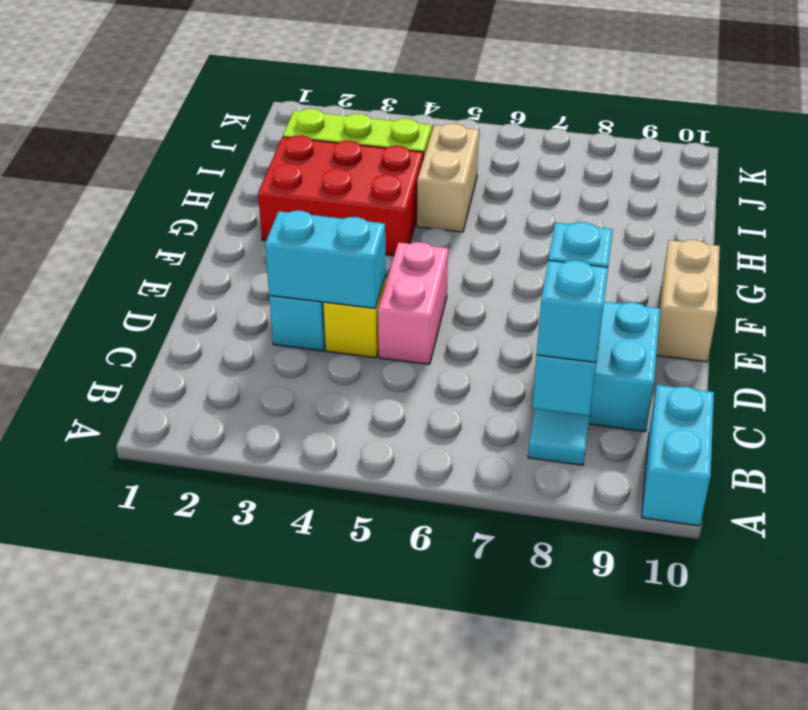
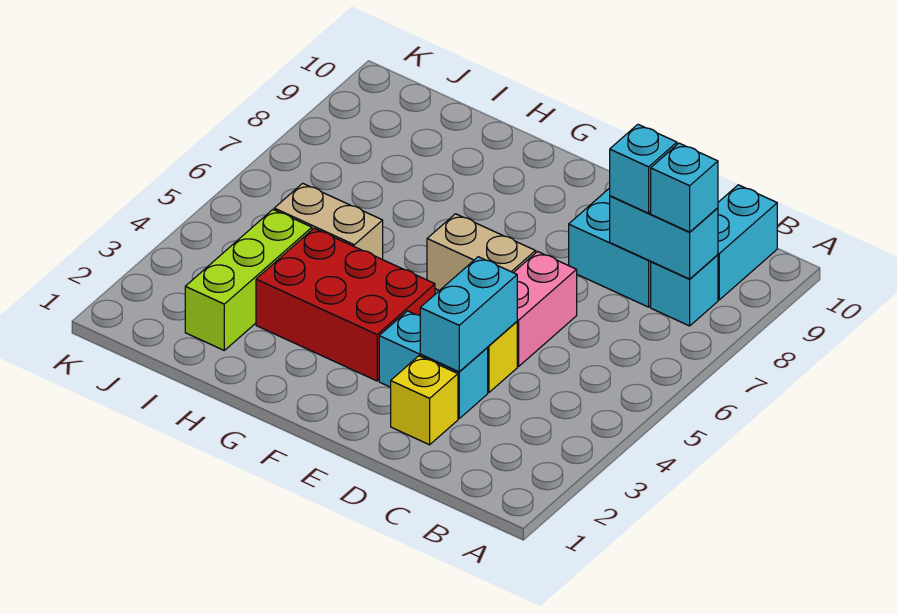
cyan 1x2 brick [642,385,714,526] -> cyan 1x2 brick turned to [718,185,777,300]
cyan 1x1 tile [528,409,590,465] -> cyan 1x1 brick [651,255,718,326]
none -> yellow 1x1 brick [391,356,458,445]
pink 1x2 brick [378,242,448,364] -> pink 1x2 brick turned to [513,252,577,366]
tan 1x2 brick [656,240,720,362] -> tan 1x2 brick moved to [427,214,536,291]
red 2x3 brick [258,135,423,256] -> red 2x3 brick turned to [256,228,435,381]

